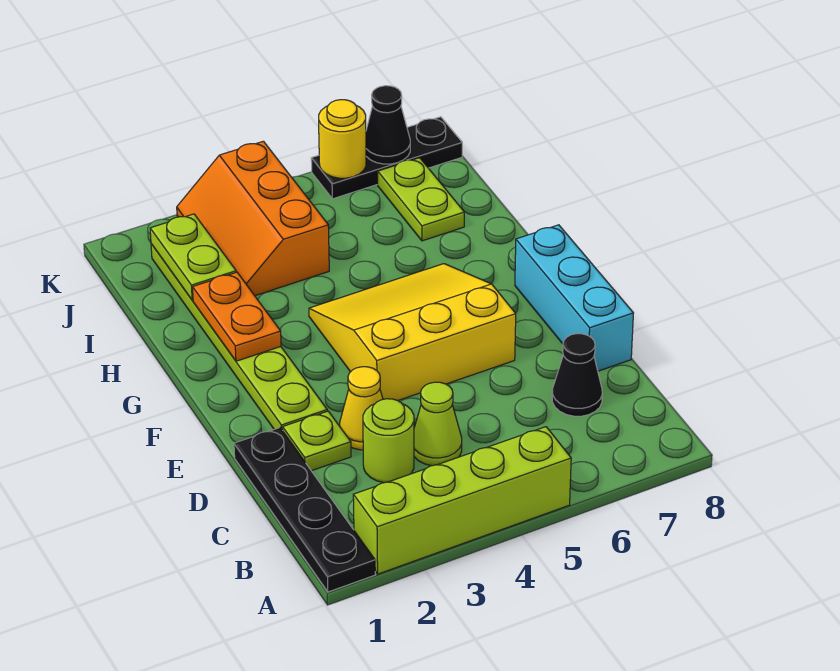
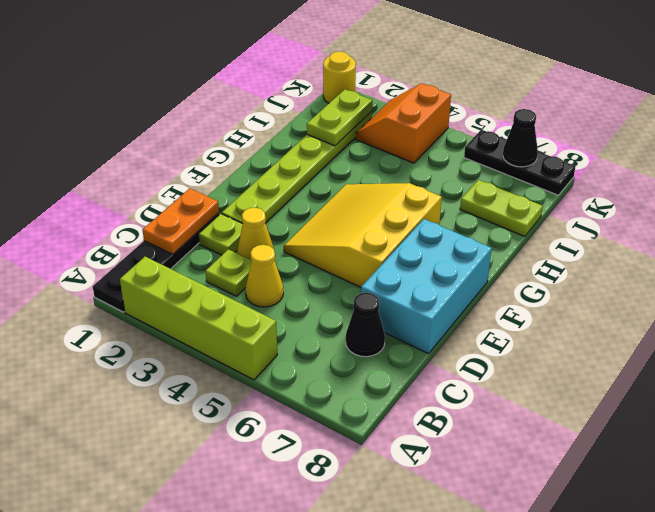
lime 1x1 round brick [363,399,414,483] -> lime 1x1 plate [206,249,251,296]
lime 1x1 cone [414,382,462,466] -> yellow 1x1 cone [245,245,283,307]
cyan 1x3 brick [515,225,633,371] -> cyan 2x3 brick [361,219,492,354]
yellow 3x3 slope [309,264,516,401] -> yellow 3x3 slope turned to [284,183,442,287]
orange 1x2 plate [193,272,281,361] -> orange 1x2 plate moved to [143,188,219,254]
orange 2x3 slope [177,141,329,296] -> orange 2x2 slope [355,83,451,163]
lime 1x2 plate [378,158,464,241] -> lime 1x2 plate turned to [460,180,543,236]
yellow 1x1 round brick [319,100,366,178] -> yellow 1x1 round brick moved to [323,52,356,103]

